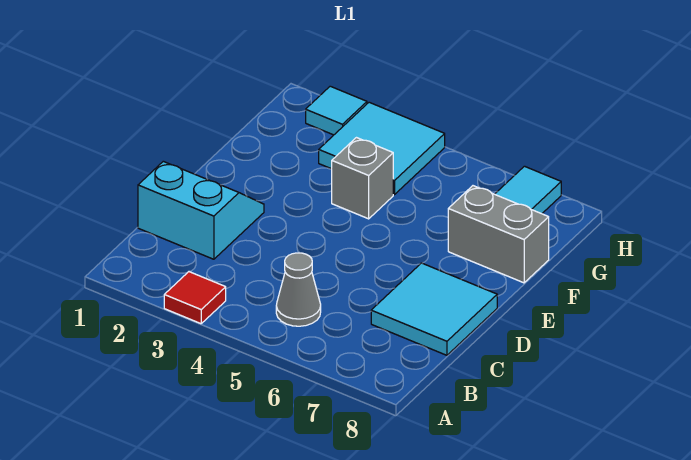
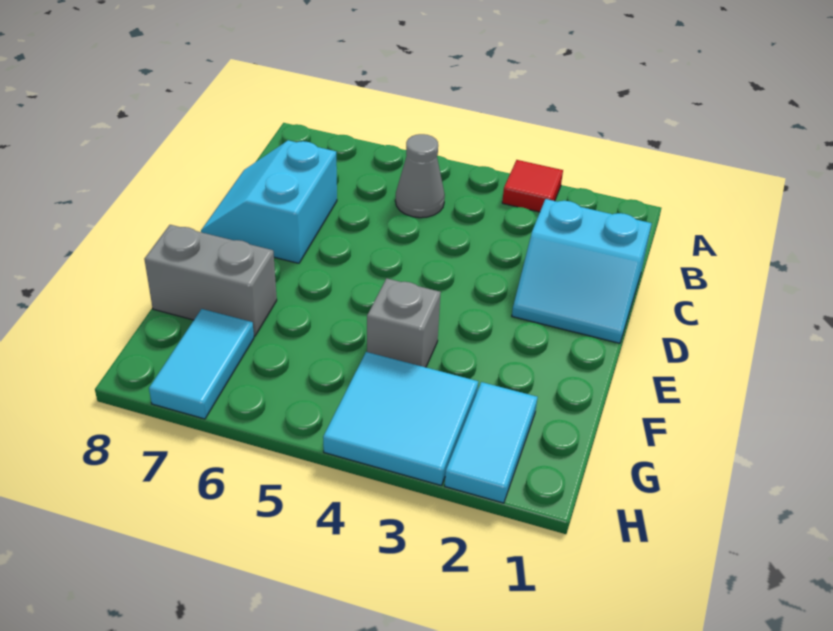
cyan 2x2 tile [371,263,497,355] -> cyan 2x2 slope [201,140,337,263]
cyan 1x1 tile [306,86,367,135] -> cyan 1x2 tile [445,382,538,503]

